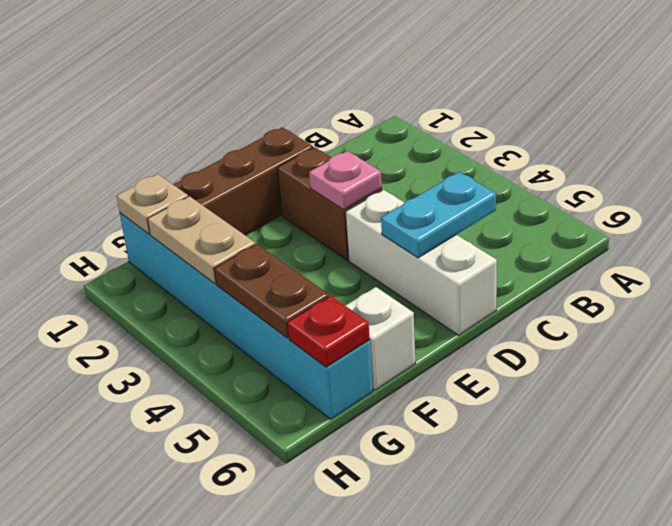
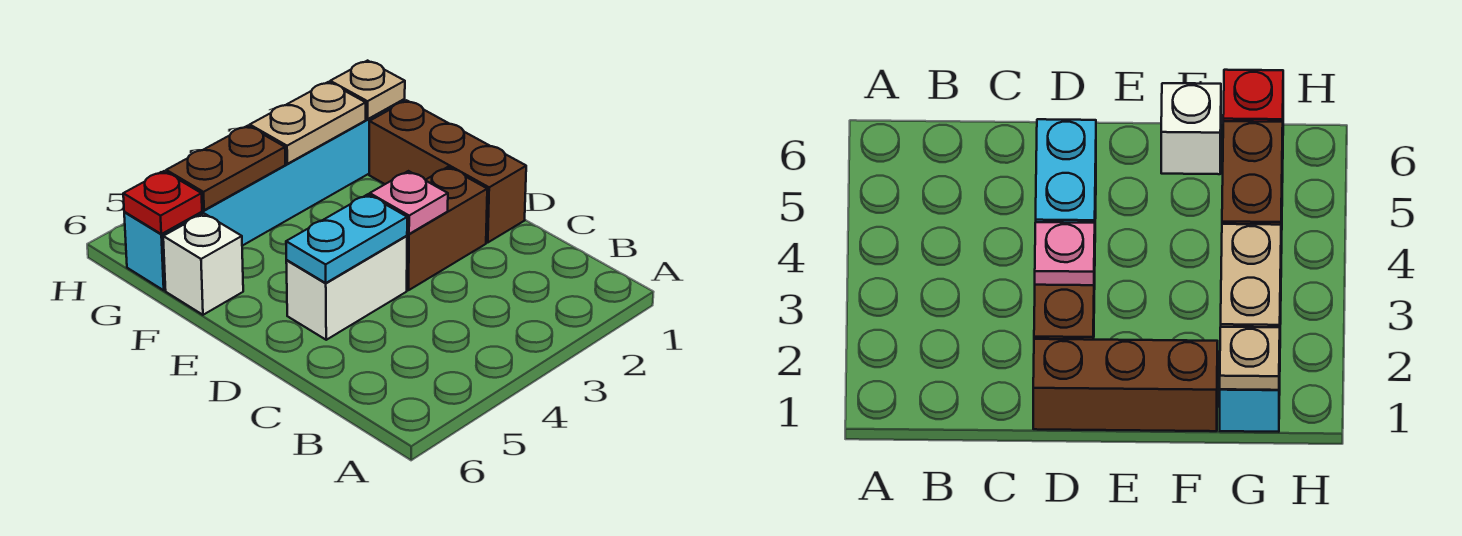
cyan 1x2 plate [381,172,496,258] -> cyan 1x2 plate turned to [286,194,407,283]
white 1x3 brick [346,190,497,335] -> white 1x2 brick [286,236,407,340]

